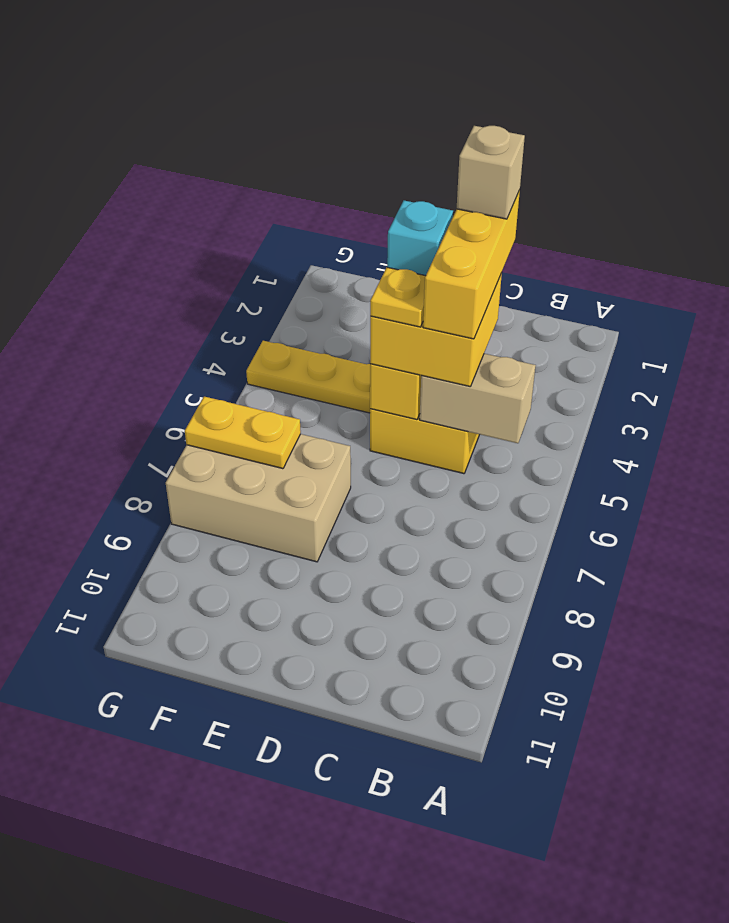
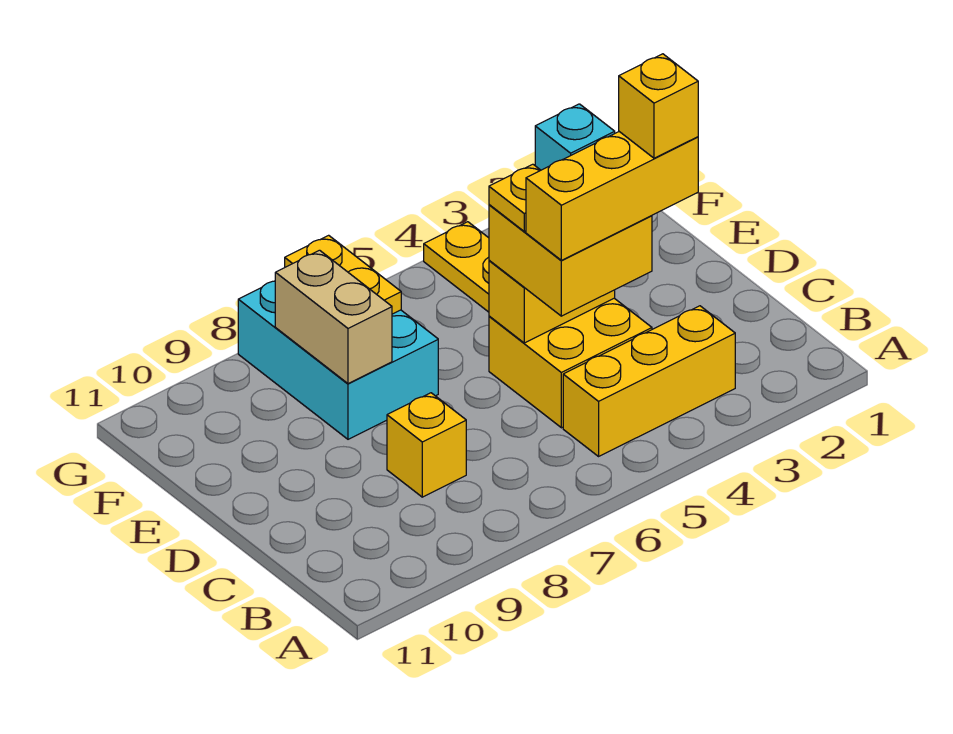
none -> yellow 1x3 brick [563,306,735,456]
tan 1x2 brick [420,354,536,443] -> tan 1x2 brick moved to [275,250,392,384]
tan 1x1 brick [457,126,525,219] -> yellow 1x1 brick [619,54,698,158]
none -> yellow 1x1 brick [387,393,466,497]
tan 2x3 brick [166,434,351,562] -> cyan 2x3 brick [238,281,438,439]

